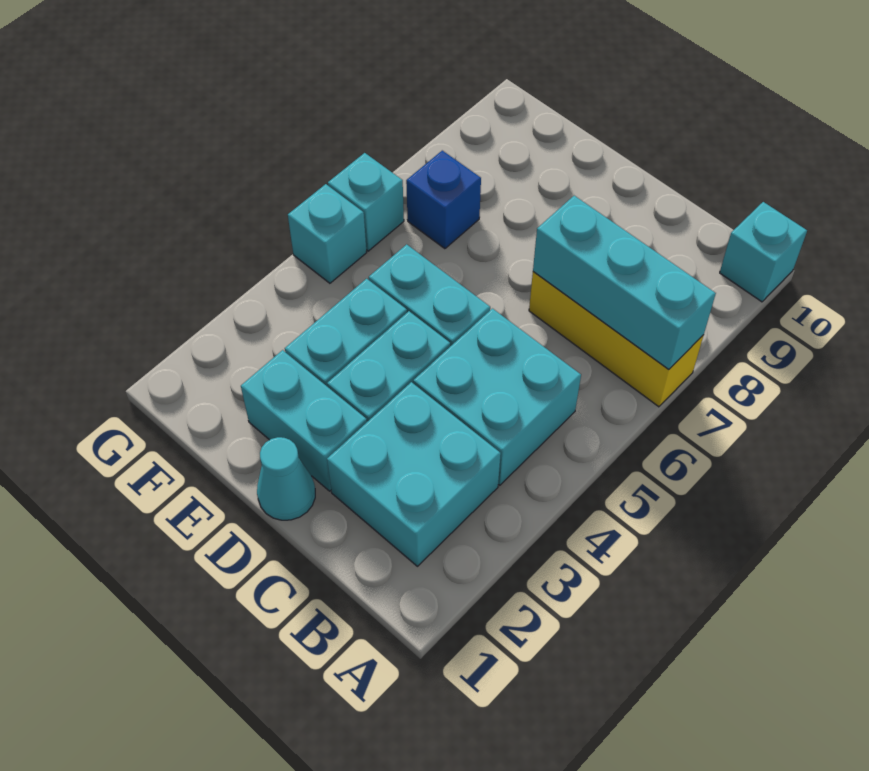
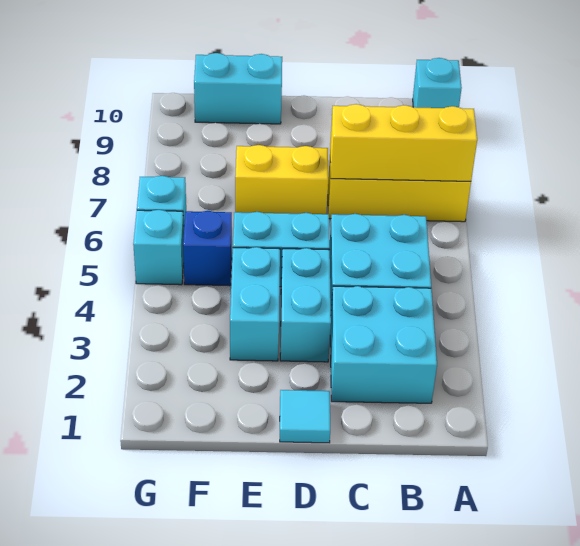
cyan 1x3 brick [533,196,716,369] -> yellow 1x3 brick [330,104,477,181]
cyan 1x1 cone [257,437,315,520] -> cyan 1x1 tile [280,390,330,443]
cyan 1x2 brick [241,350,367,491] -> cyan 1x2 brick moved to [194,53,282,124]
none -> yellow 1x2 brick [235,145,328,214]
blue 1x1 brick [406,151,481,249] -> blue 1x1 brick moved to [183,211,232,286]

